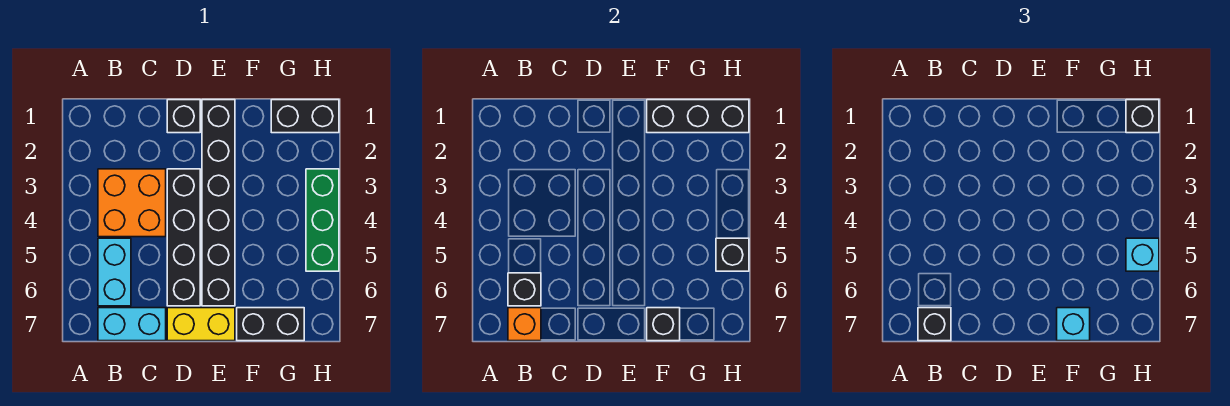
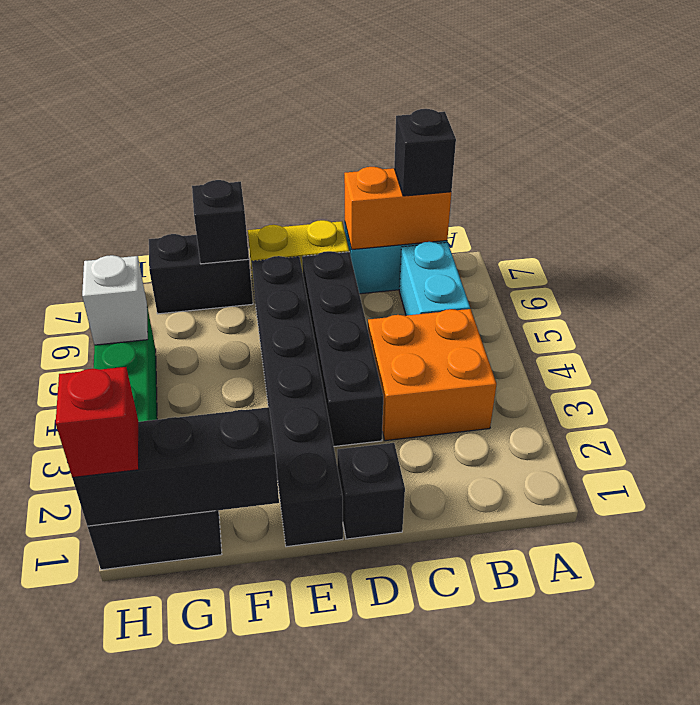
black 1x1 brick [508,273,541,306] -> none
orange 1x1 brick [508,308,541,341] -> orange 1x2 brick [344,167,451,249]
cyan 1x1 brick [1057,308,1090,341] -> none
black 1x1 brick [1126,100,1159,133] -> red 1x1 brick [56,367,139,477]
black 1x1 brick [716,238,749,271] -> white 1x1 brick [82,255,148,345]
cyan 1x1 brick [1126,238,1159,271] -> none

